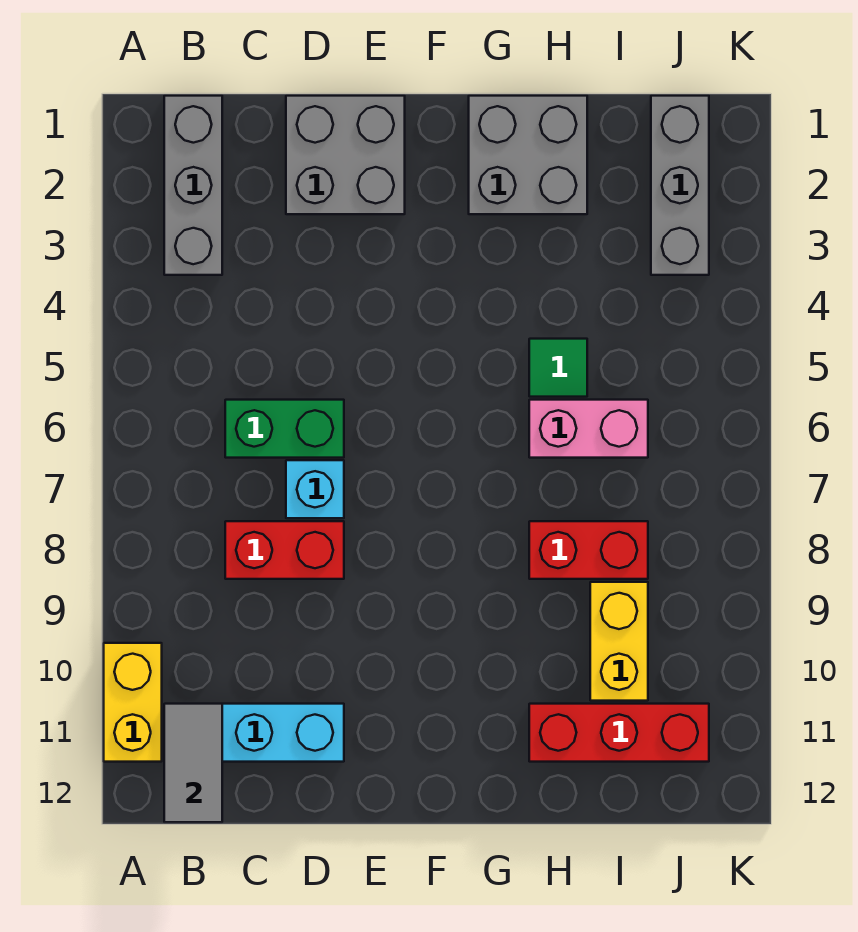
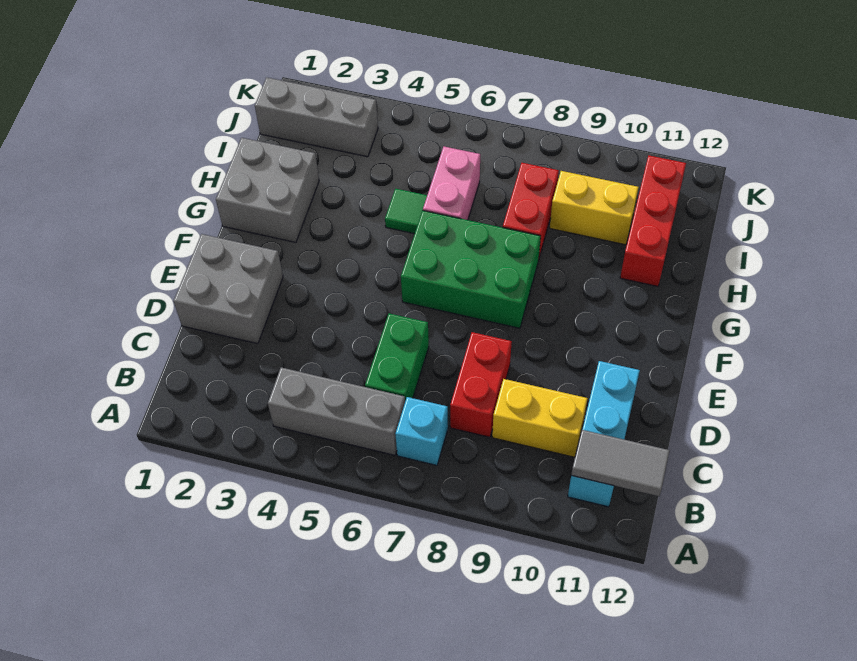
yellow 1x2 brick [104,643,162,762] -> yellow 1x2 brick moved to [492,379,588,457]
grey 1x3 brick [164,96,222,275] -> grey 1x3 brick moved to [268,367,405,455]
cyan 1x1 brick [286,460,344,518] -> cyan 1x1 brick moved to [395,397,448,465]
none -> green 2x3 brick [401,211,541,328]

